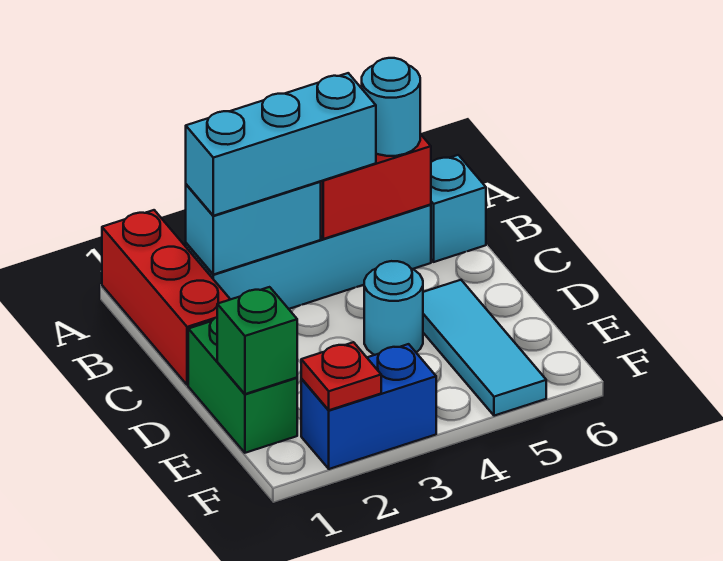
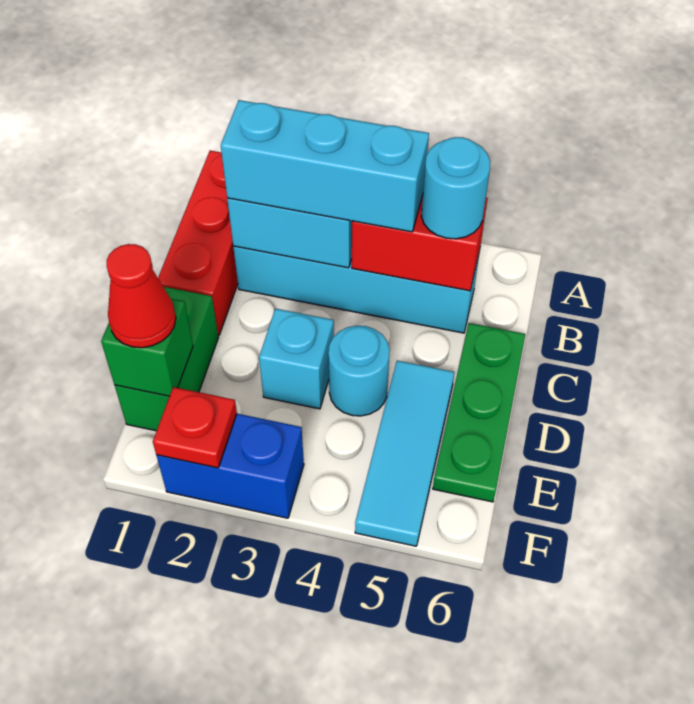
cyan 1x1 brick [431,155,486,262] -> cyan 1x1 brick moved to [259,309,334,409]
none -> green 1x3 plate [433,323,525,502]
none -> red 1x1 cone [107,244,176,348]

